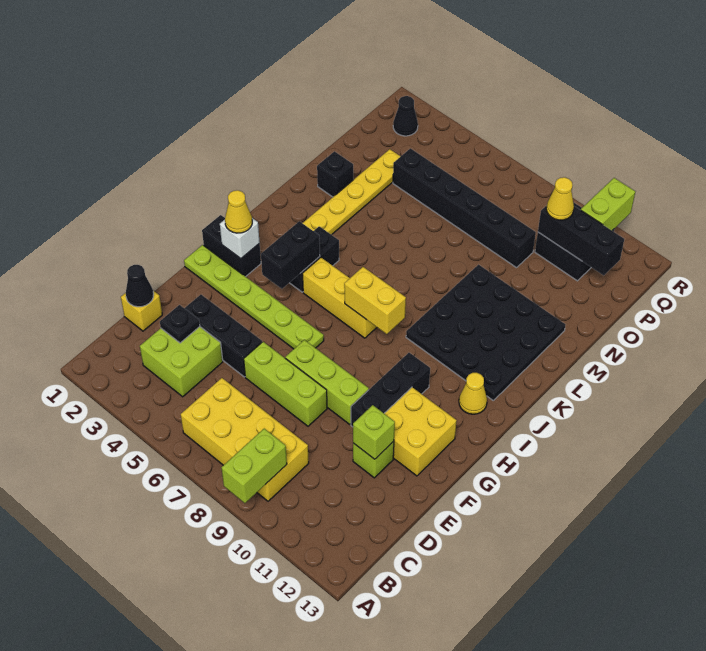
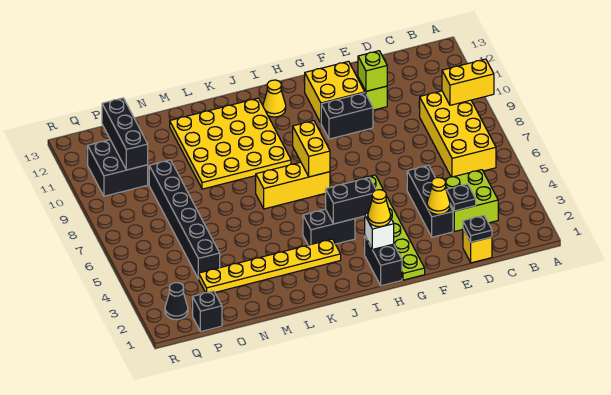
lime 1x2 brick [222,429,287,503] -> yellow 1x2 brick [442,59,494,105]
black 1x1 cone [126,265,154,307] -> black 1x1 plate [463,216,492,242]
lime 1x3 brick [244,342,327,426] -> none
lime 1x3 brick [285,340,369,425] -> none
black 1x3 brick [351,353,430,427] -> black 1x2 brick [321,93,373,139]
yellow 1x3 brick [303,258,377,338] -> yellow 1x3 brick turned to [256,162,330,209]
black 4x4 plate [406,265,565,400] -> yellow 4x4 plate [170,98,291,189]
black 1x1 brick [317,151,353,197] -> black 1x1 brick moved to [193,291,222,332]
yellow 1x1 cone [546,177,574,220] -> yellow 1x1 cone moved to [427,178,450,214]
lime 1x2 brick [581,178,635,230] -> none

